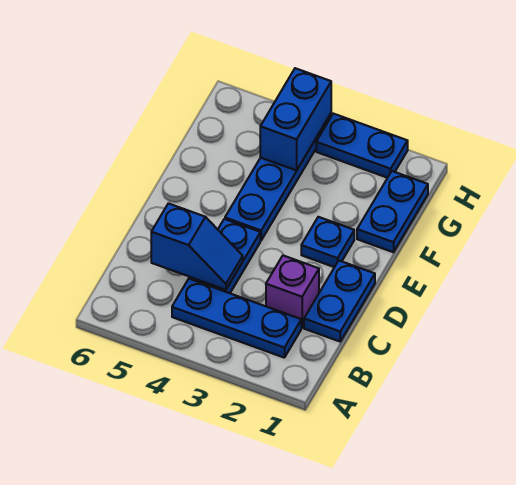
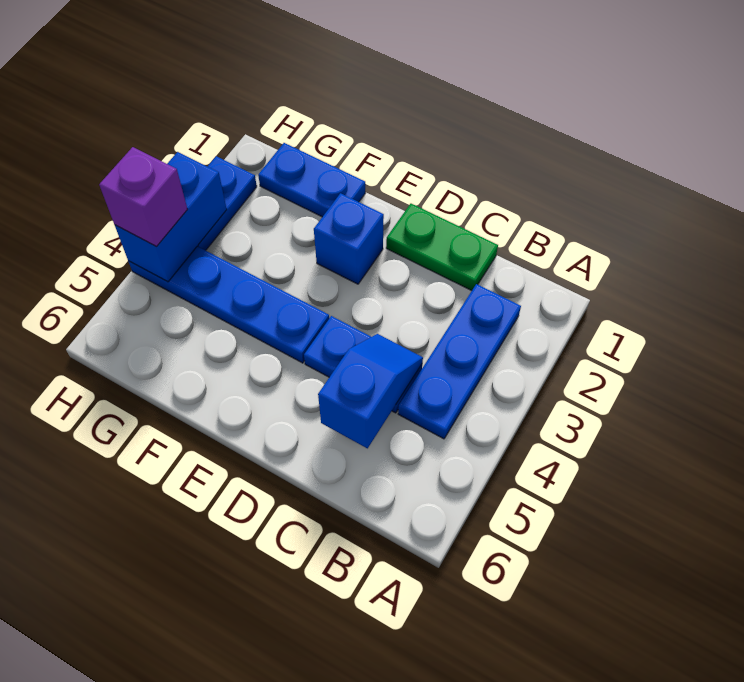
blue 1x2 plate [304,261,375,342] -> green 1x2 plate [386,204,498,291]
purple 1x1 brick [266,255,319,328] -> purple 1x1 brick moved to [99,147,187,246]
blue 1x1 plate [301,217,354,267] -> blue 1x1 brick [314,193,384,284]
blue 1x2 brick [260,68,331,170] -> blue 1x2 brick turned to [115,152,227,282]

